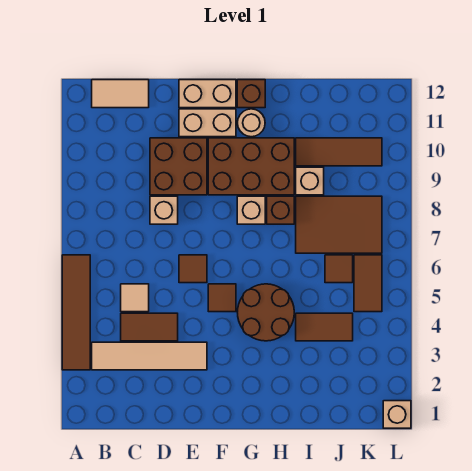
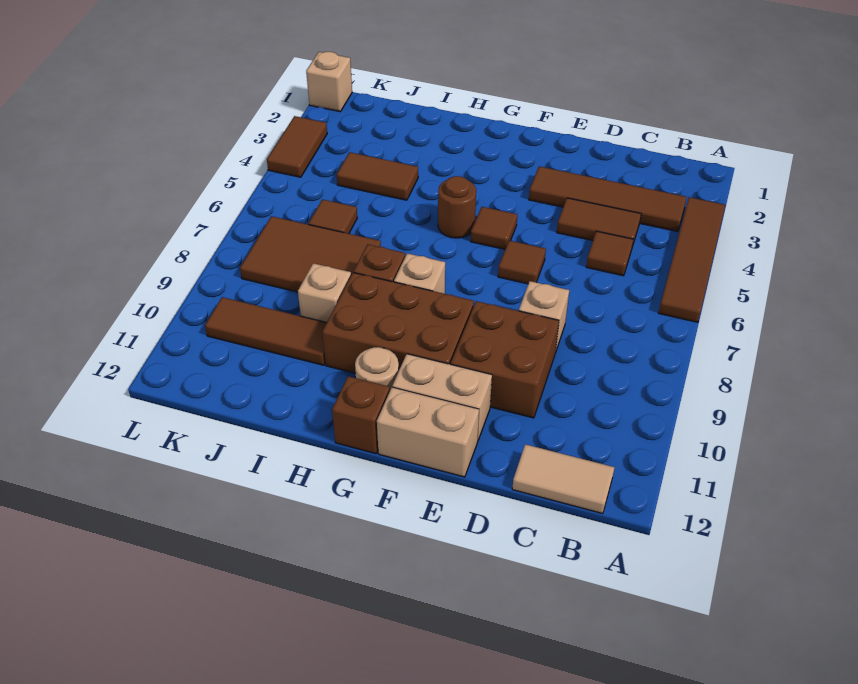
tan 1x4 tile [92,342,207,370] -> brown 1x4 tile [529,166,687,232]
tan 1x1 tile [121,284,149,312] -> brown 1x1 tile [586,231,634,276]
brown 2x2 round brick [237,284,294,341] -> brown 1x1 round brick [438,176,476,238]
brown 1x2 tile [354,255,382,312] -> brown 1x2 tile moved to [267,116,327,177]

